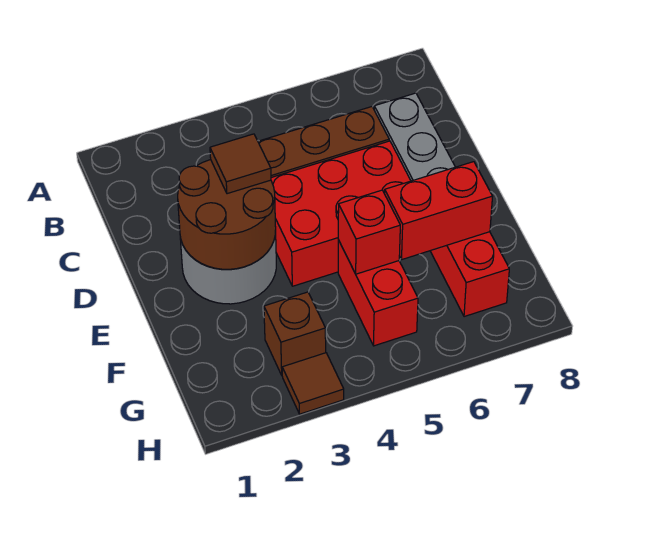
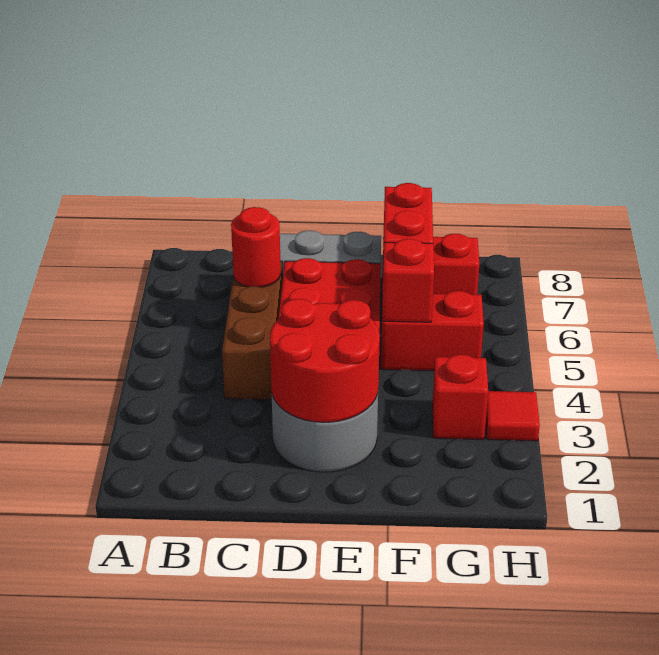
none -> red 1x1 round brick [231,207,281,287]
brown 2x2 round brick [178,160,276,269] -> red 2x2 round brick [270,299,380,422]
brown 1x1 tile [210,134,271,194] -> none
brown 1x1 brick [264,292,326,375] -> red 1x1 brick [432,355,488,440]
brown 1x1 tile [282,353,344,414] -> red 1x1 tile [486,391,540,441]

